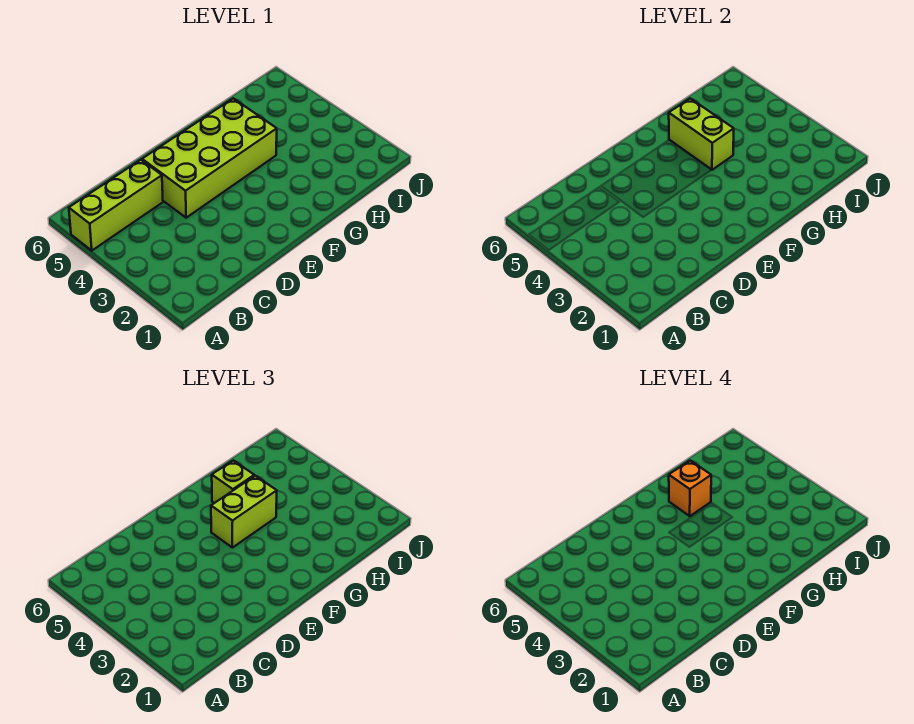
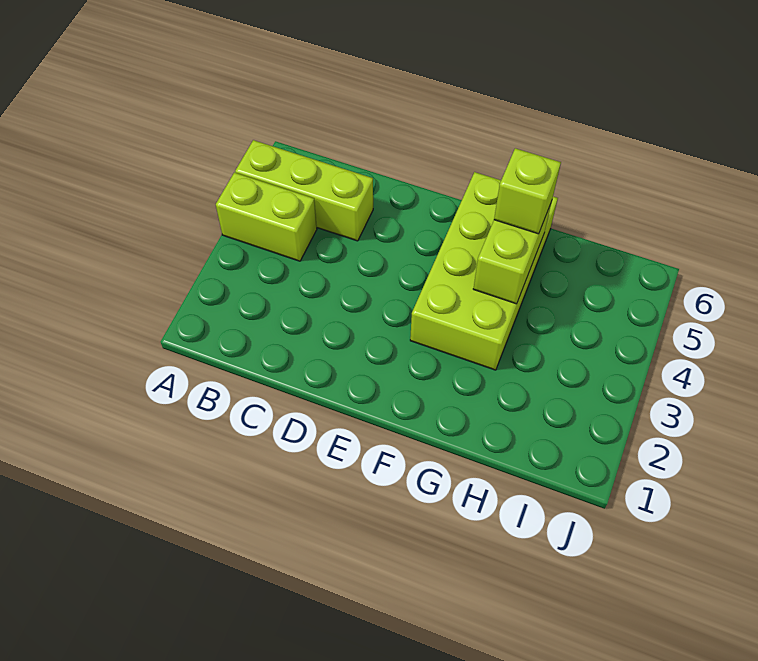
lime 2x4 brick [142,98,277,218] -> lime 2x4 brick turned to [410,172,558,370]
lime 1x2 brick [211,476,277,548] -> lime 1x2 brick moved to [216,172,317,261]
orange 1x1 brick [669,460,711,516] -> none

